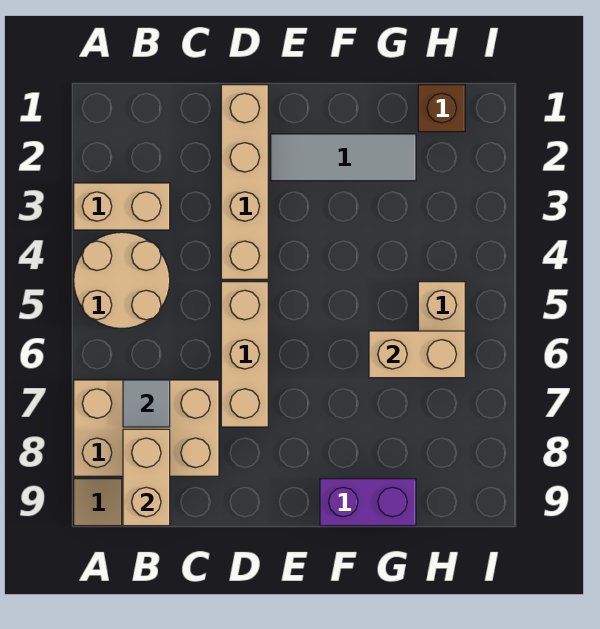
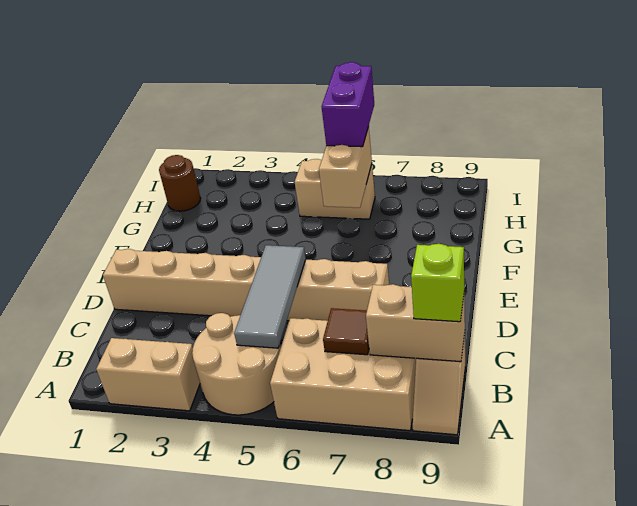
tan 1x2 brick [74,183,170,230] -> tan 1x2 brick turned to [96,338,200,411]
tan 2x3 brick [74,380,219,476] -> tan 2x3 brick turned to [270,318,416,431]
grey 1x1 tile [123,380,170,427] -> brown 1x1 tile [323,308,369,355]
none -> lime 1x1 brick [411,244,464,322]
grey 1x3 tile [271,134,416,181] -> grey 1x3 tile moved to [234,245,306,348]
purple 1x2 brick [320,479,416,526] -> purple 1x2 brick moved to [321,62,374,147]
brown 1x1 brick [418,85,465,132] -> brown 1x1 round brick [159,155,201,211]

